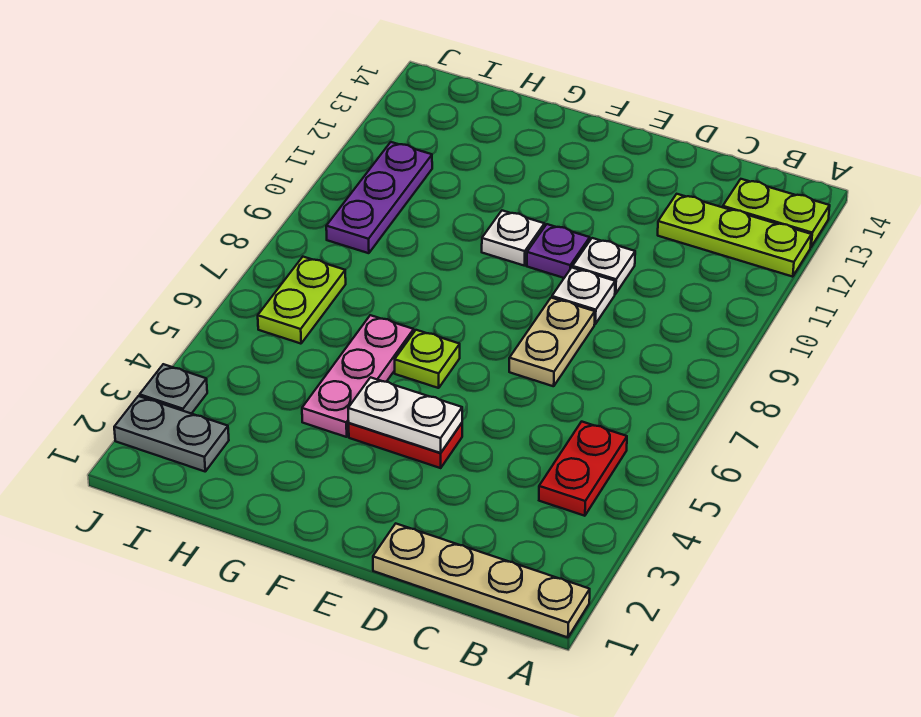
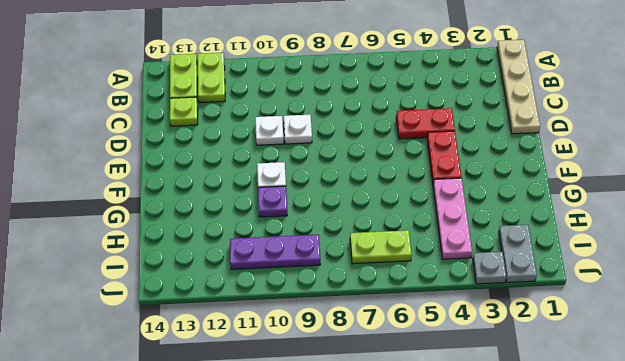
lime 1x3 plate [658,194,811,277] -> lime 1x2 plate [198,53,225,103]
red 1x2 plate [539,422,627,516] -> red 1x2 plate moved to [396,108,455,139]
tan 1x2 plate [509,298,595,386] -> none
white 1x2 plate [348,377,462,453] -> none
purple 1x1 plate [527,224,590,278] -> purple 1x1 plate moved to [258,186,287,217]
lime 1x1 plate [395,330,460,388] -> lime 1x1 plate moved to [170,97,198,126]
pink 1x3 plate [302,315,414,437] -> pink 1x3 plate turned to [433,178,472,259]

